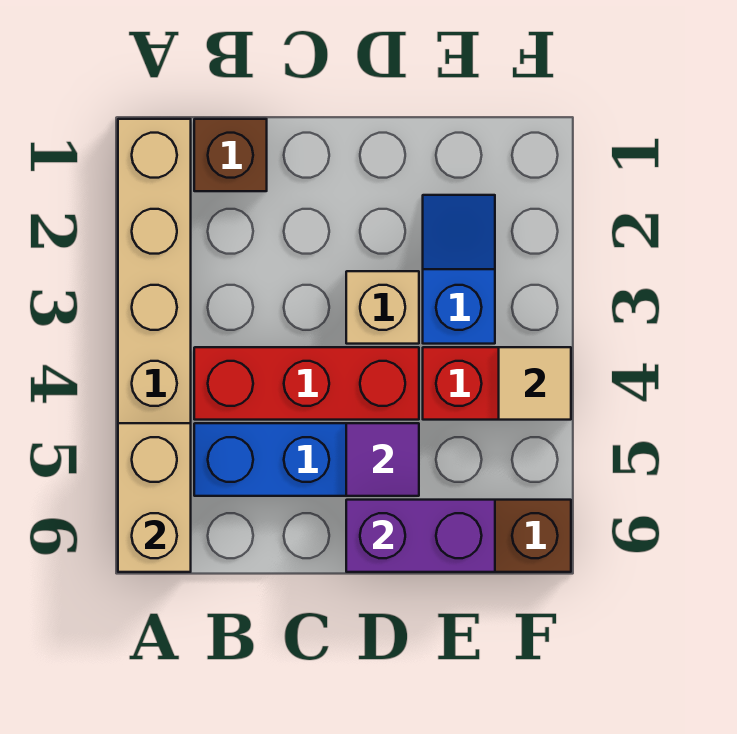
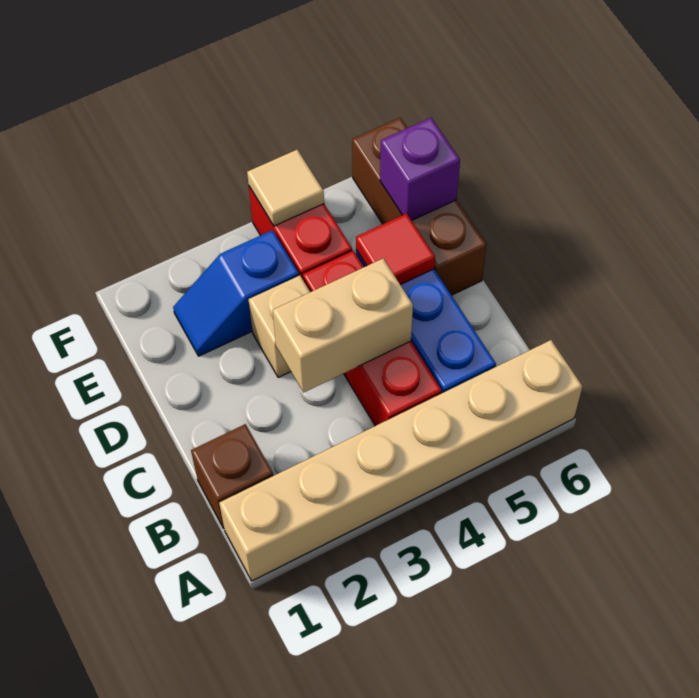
tan 1x2 brick [118,423,191,572] -> tan 1x2 brick moved to [273,259,413,393]
purple 1x1 tile [346,423,419,496] -> red 1x1 tile [356,213,435,285]
purple 1x2 brick [346,500,495,572] -> purple 1x1 brick [380,118,460,220]

